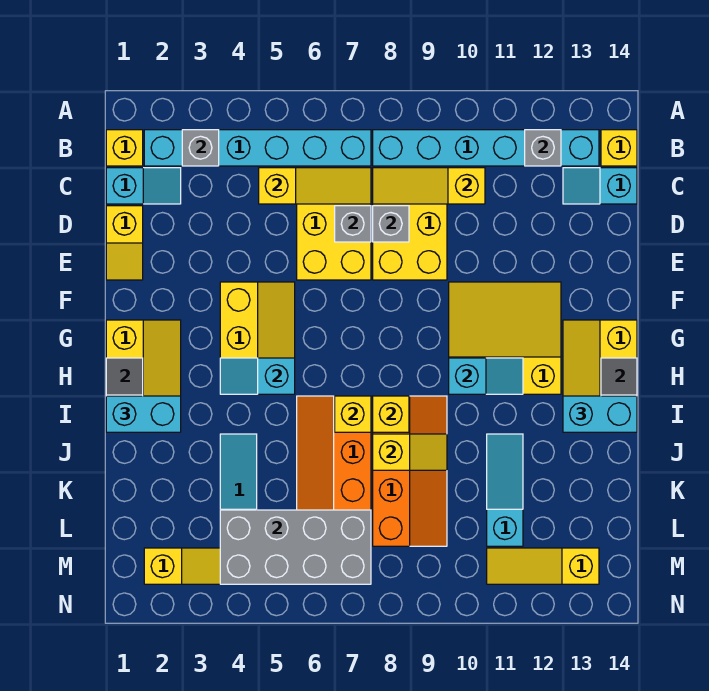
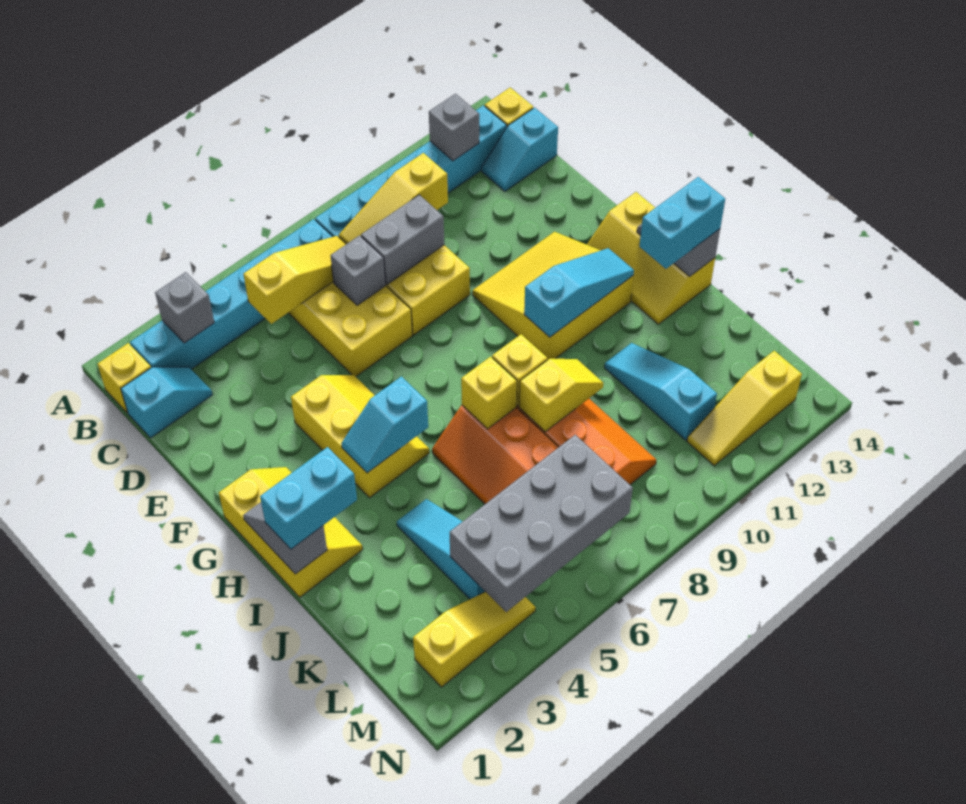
yellow 1x2 slope [106,206,143,280] -> none
grey 1x1 brick [373,206,409,242] -> grey 1x2 brick [361,195,444,284]
cyan 1x2 slope [449,358,523,394] -> cyan 1x3 slope [524,248,634,337]

